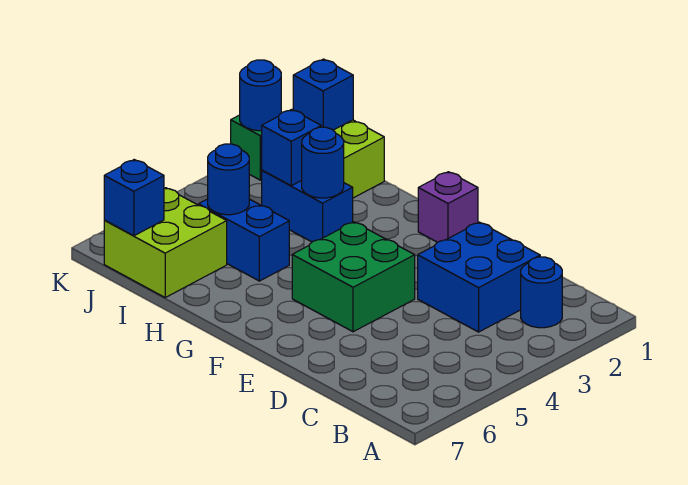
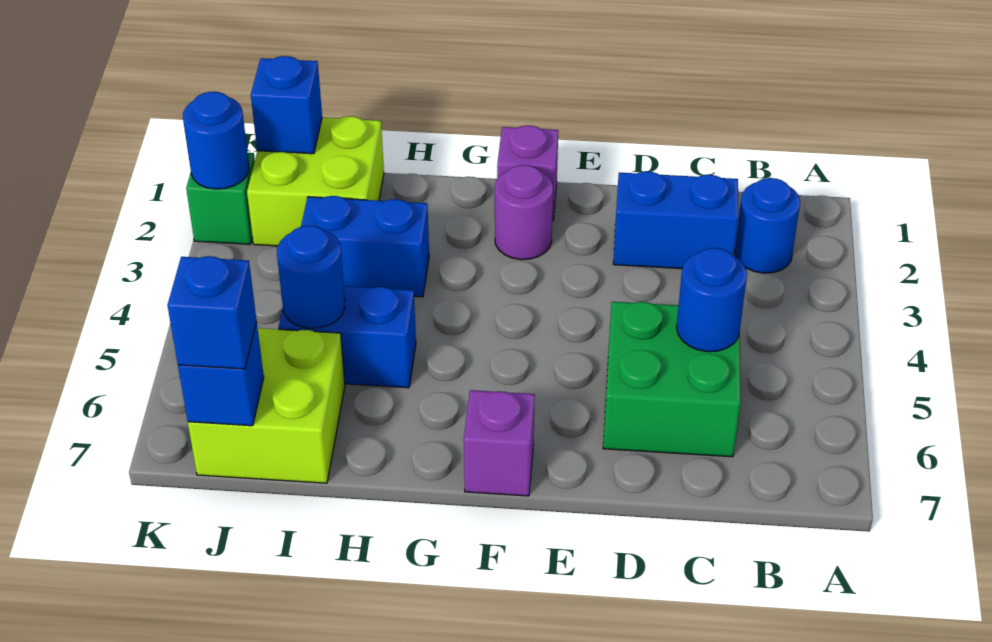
blue 2x2 brick [418,222,540,332] -> blue 1x2 brick [613,171,738,269]
green 2x2 brick [292,222,415,332] -> green 2x2 brick moved to [603,302,740,457]
none -> purple 1x1 round brick [495,165,553,260]
none -> purple 1x1 brick [464,390,535,496]
blue 1x1 round brick [302,127,344,198] -> blue 1x1 round brick moved to [677,248,747,352]
blue 1x1 brick [262,109,321,186] -> blue 1x1 brick moved to [167,256,257,369]

